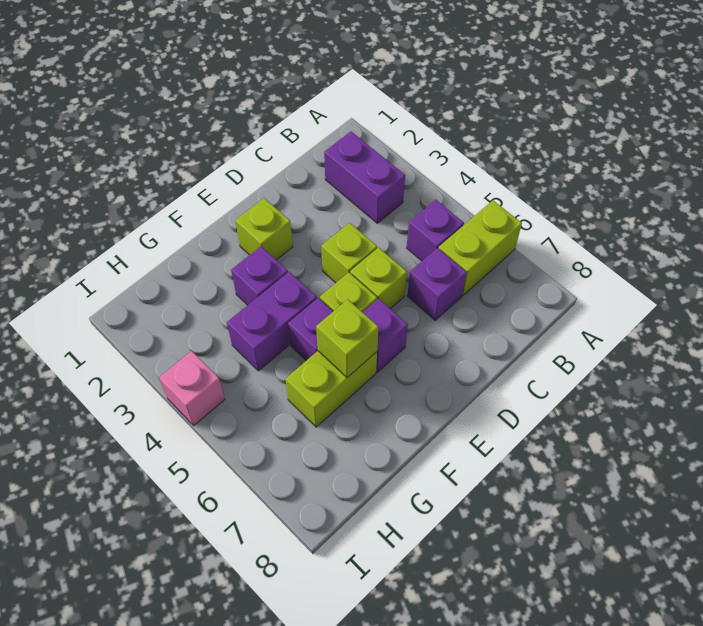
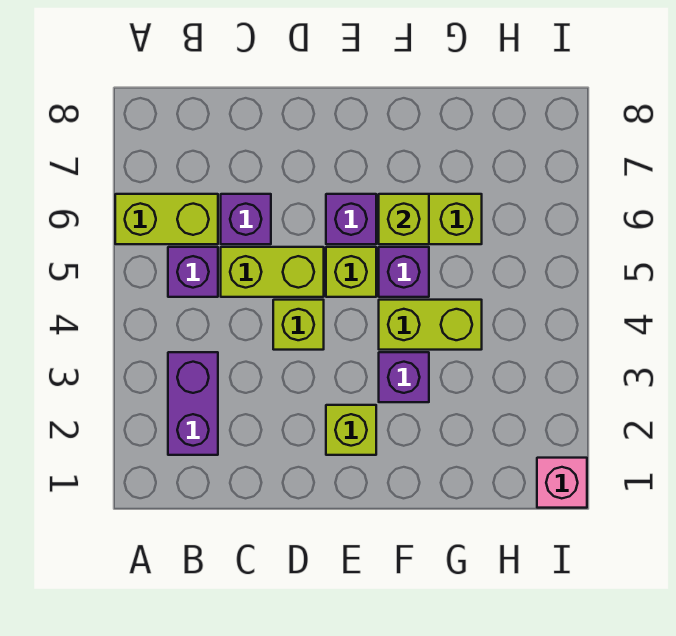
lime 1x1 brick [350,248,407,309] -> lime 1x2 brick [221,247,324,297]
purple 1x2 brick [227,272,317,371] -> lime 1x2 brick [379,300,482,350]
pink 1x1 brick [159,351,225,425] -> pink 1x1 brick moved to [537,458,587,508]

